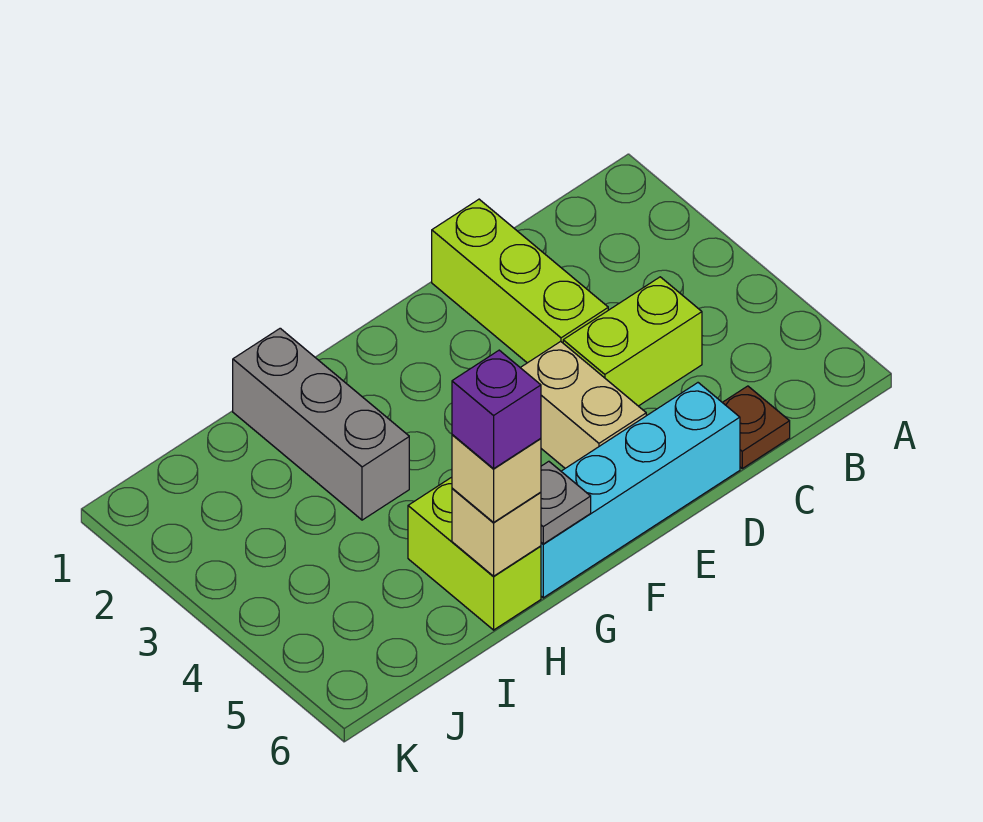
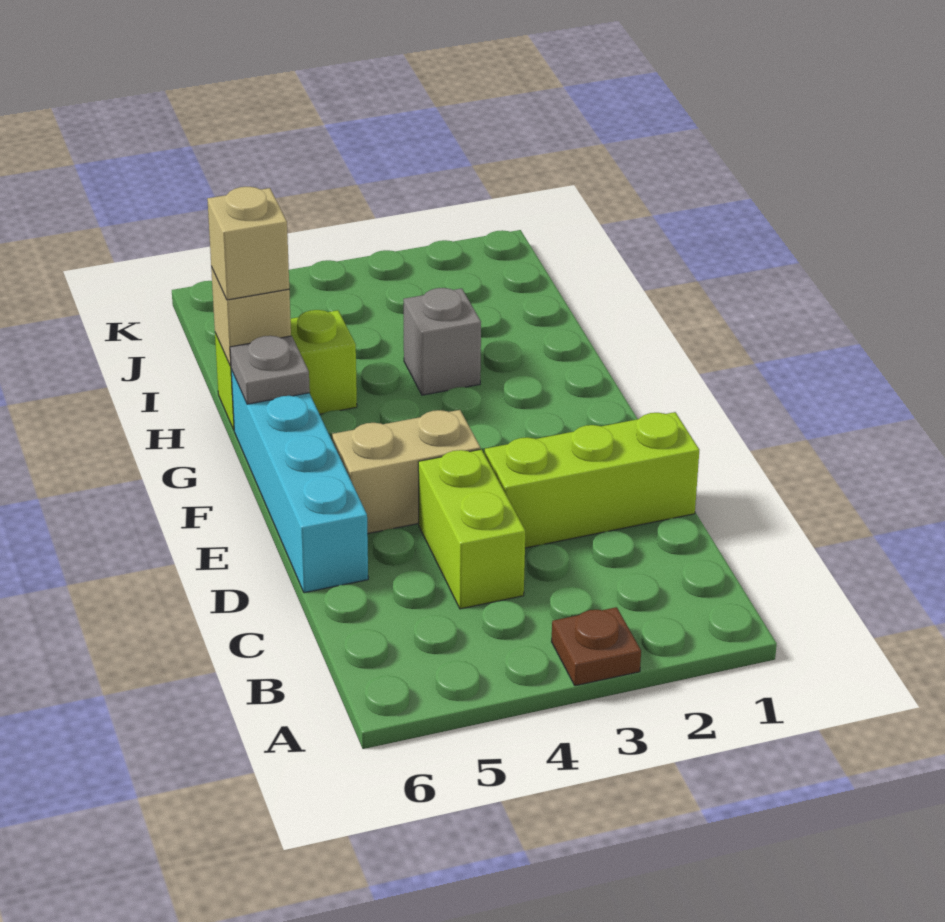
brown 1x1 plate [722,386,790,468] -> brown 1x1 plate moved to [551,607,641,686]
grey 1x3 brick [233,328,409,520] -> grey 1x1 brick [403,288,481,395]
purple 1x1 brick [452,350,541,469] -> none

